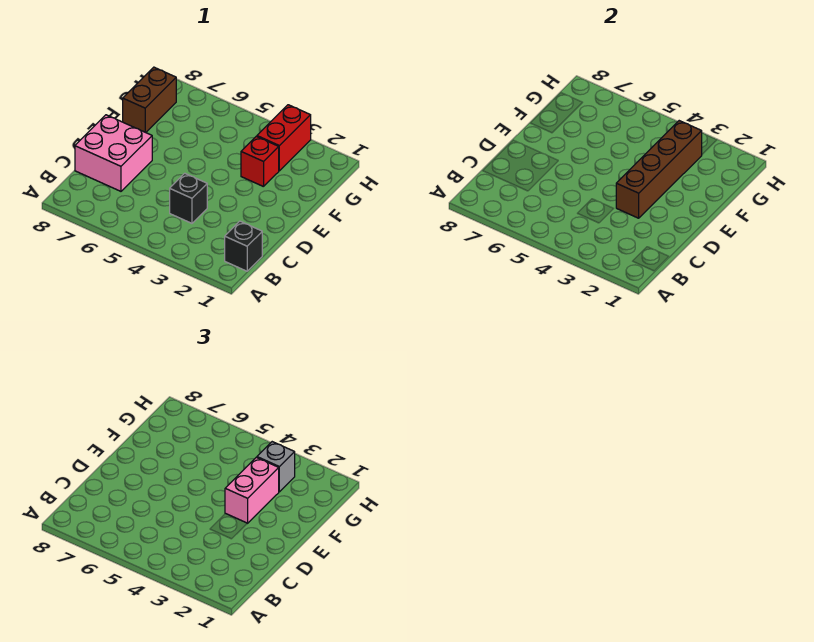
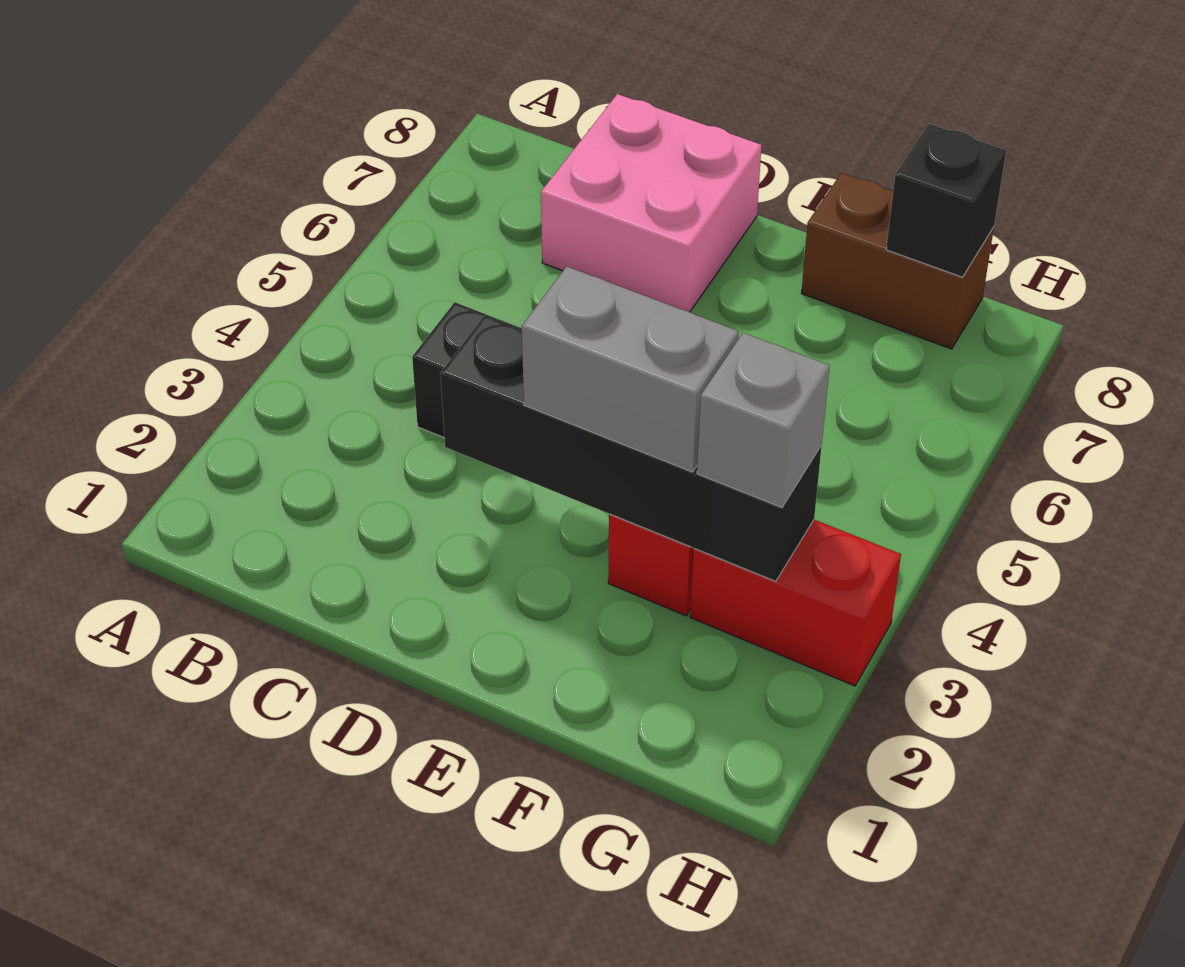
black 1x1 brick [225,221,262,271] -> black 1x1 brick moved to [886,124,1006,277]
brown 1x4 brick [616,121,702,218] -> black 1x4 brick [440,315,822,581]
pink 1x2 brick [225,457,279,523] -> grey 1x2 brick [522,266,739,472]

